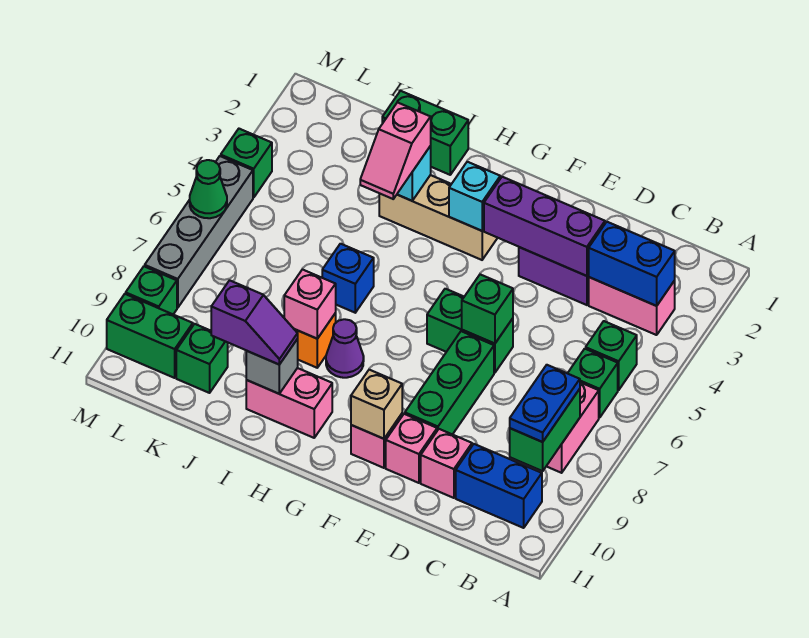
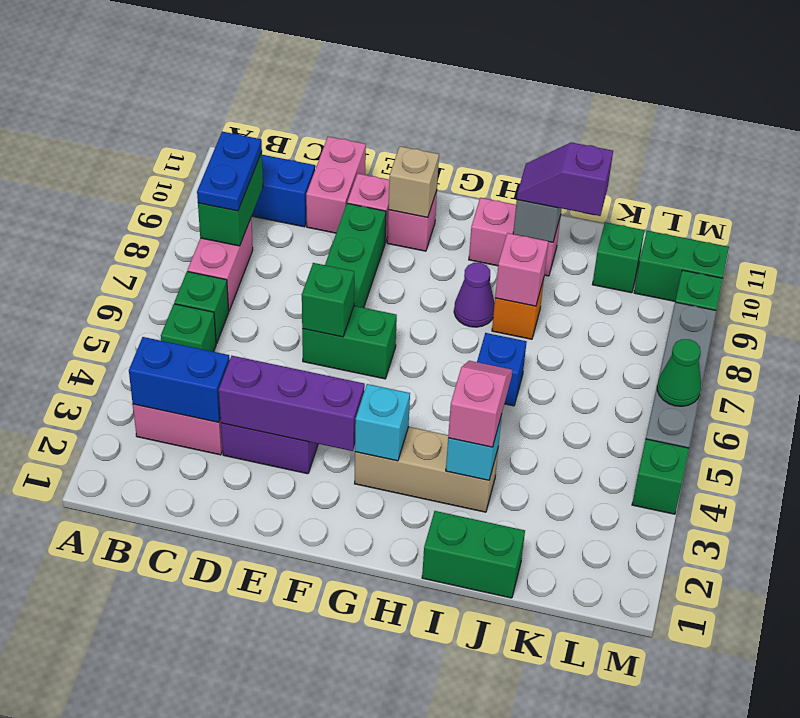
pink 1x1 brick [421,429,472,498] -> pink 1x2 brick [306,137,366,233]

